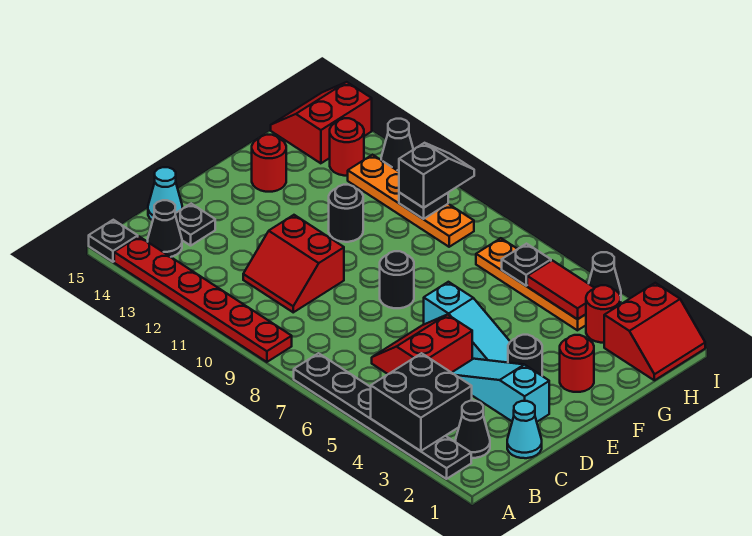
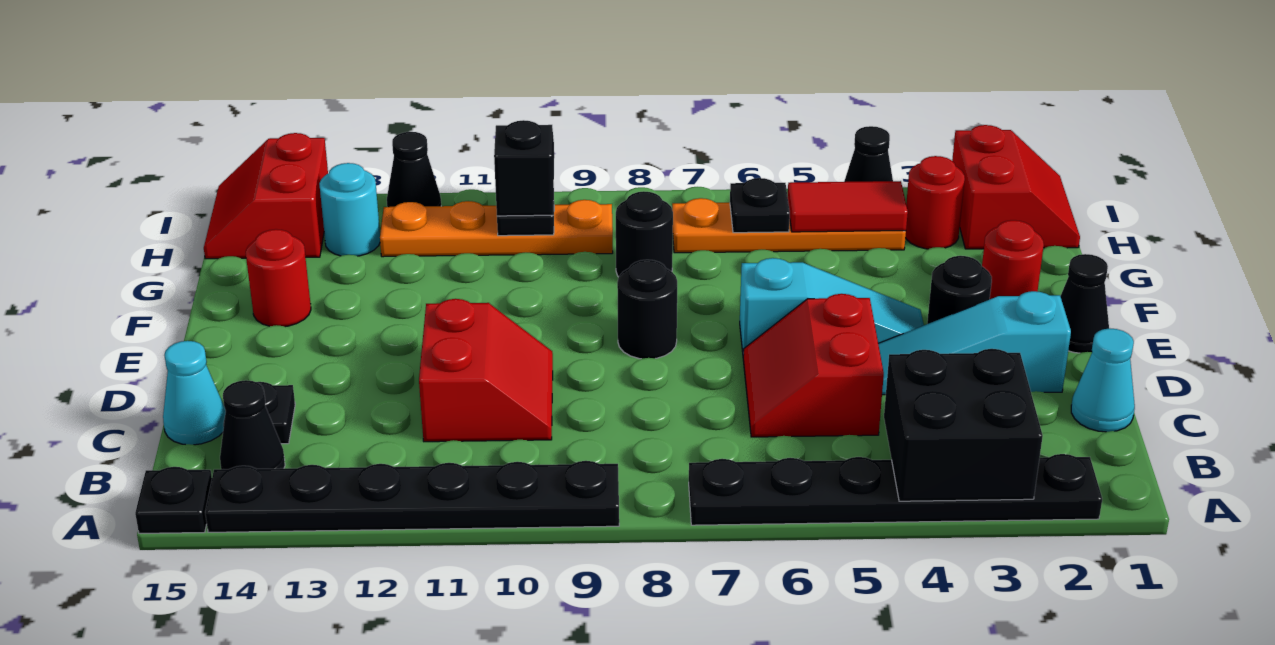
red 1x6 plate [114,237,292,362] -> black 1x6 plate [205,461,619,532]
black 1x1 cone [456,401,490,458] -> black 1x1 cone moved to [1060,254,1109,353]
red 2x2 slope [243,215,344,312] -> red 2x2 slope turned to [419,299,553,442]
black 1x1 round brick [329,185,363,242] -> black 1x1 round brick moved to [616,191,673,277]
red 1x1 round brick [330,118,364,176] -> cyan 1x1 round brick [319,163,380,256]

